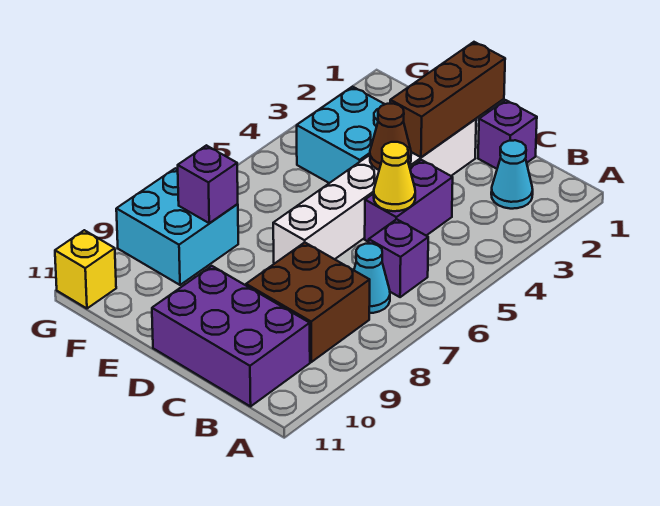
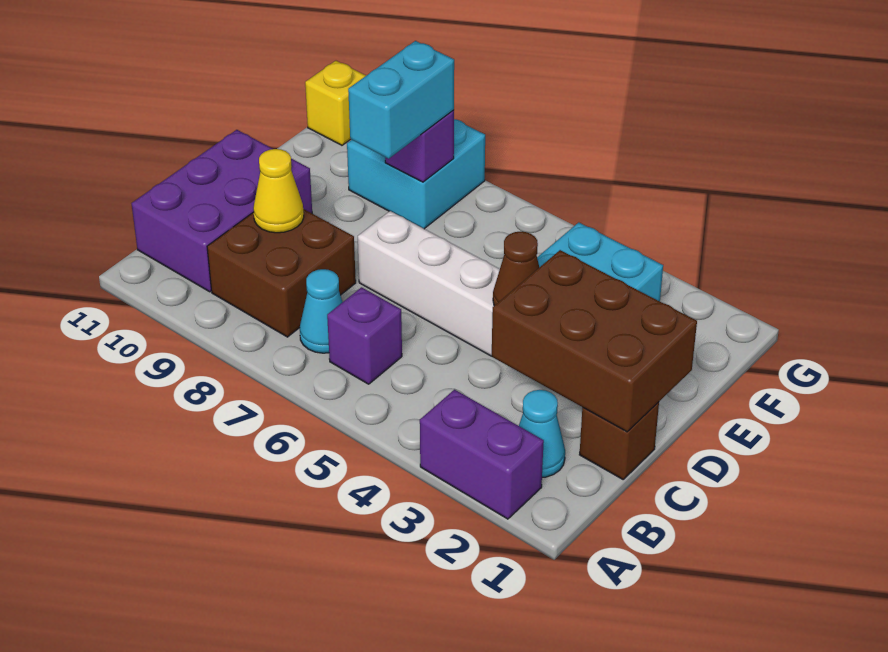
purple 1x1 brick [478,100,537,169] -> brown 1x1 brick [580,402,659,479]
purple 1x2 brick [365,160,453,242] -> purple 1x2 brick moved to [420,390,544,519]
yellow 1x1 cone [374,142,415,211] -> yellow 1x1 cone moved to [253,149,304,233]
brown 1x3 brick [390,42,505,157] -> brown 2x3 brick [492,250,697,432]
none -> cyan 1x2 brick [348,41,454,159]

